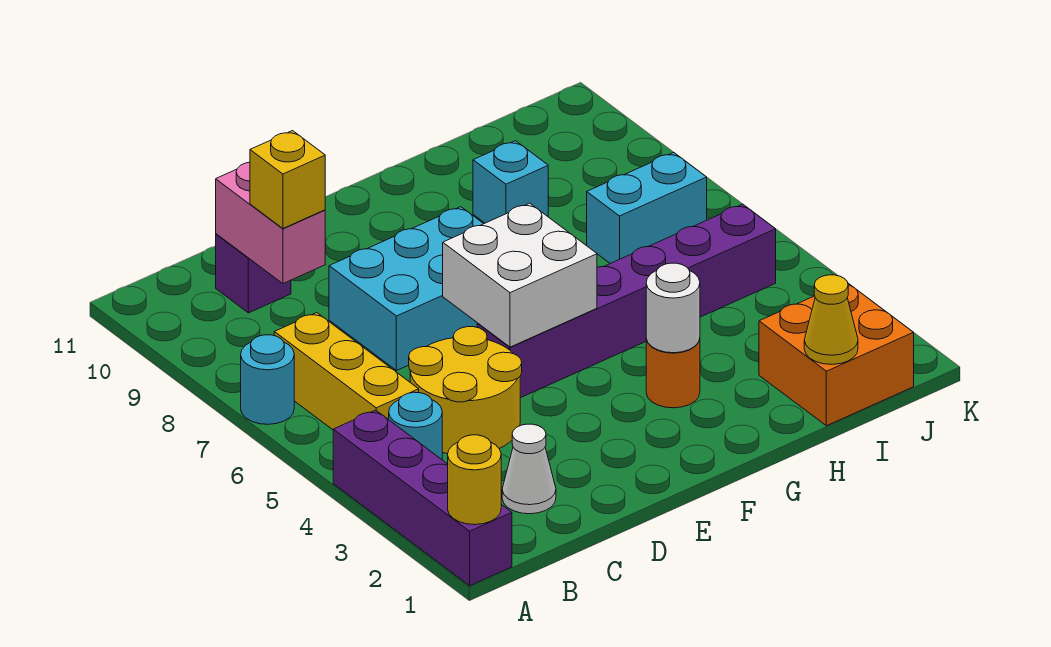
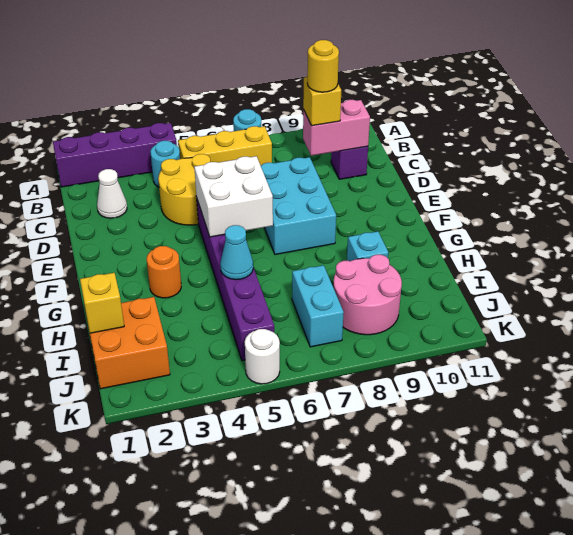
yellow 1x1 round brick [448,435,501,525] -> yellow 1x1 round brick moved to [307,40,339,92]
white 1x1 round brick [646,263,700,353] -> white 1x1 round brick moved to [245,329,280,384]
none -> cyan 1x1 cone [220,225,253,280]
yellow 1x1 cone [804,275,858,364] -> yellow 1x1 brick [80,273,124,333]
none -> pink 2x2 round brick [333,255,402,335]

